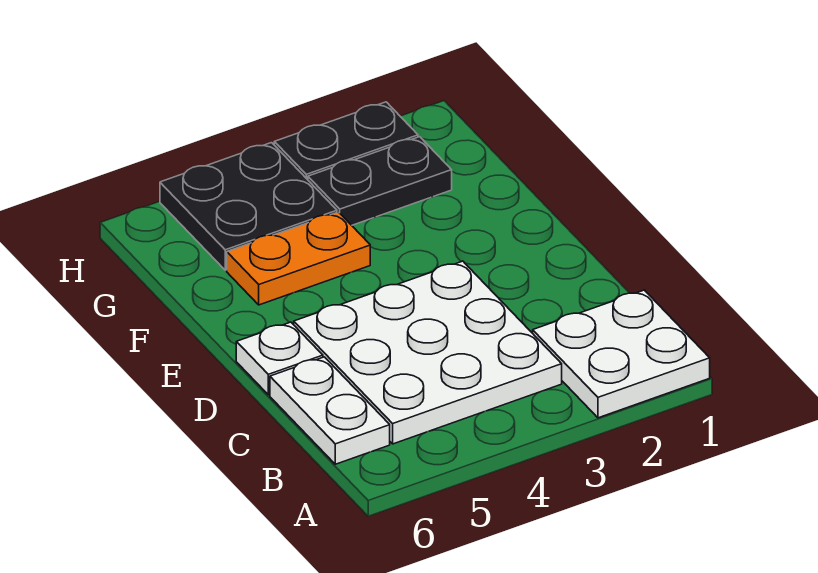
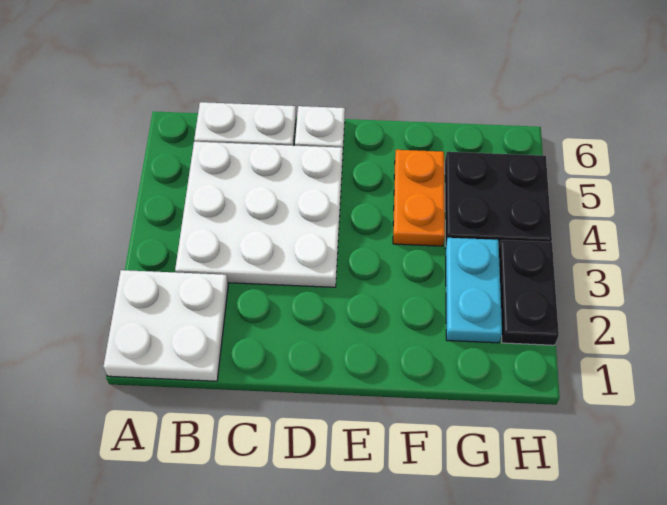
black 1x2 plate [308,137,452,225] -> cyan 1x2 plate [446,238,502,343]

